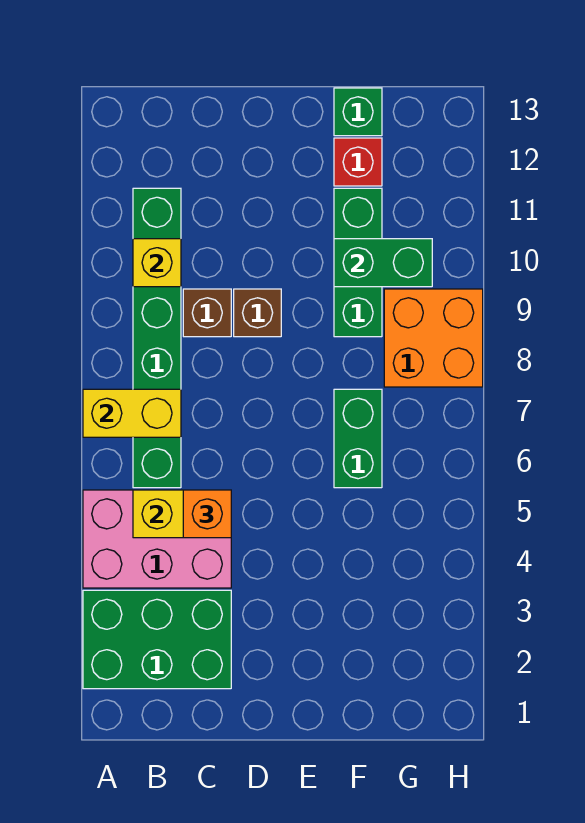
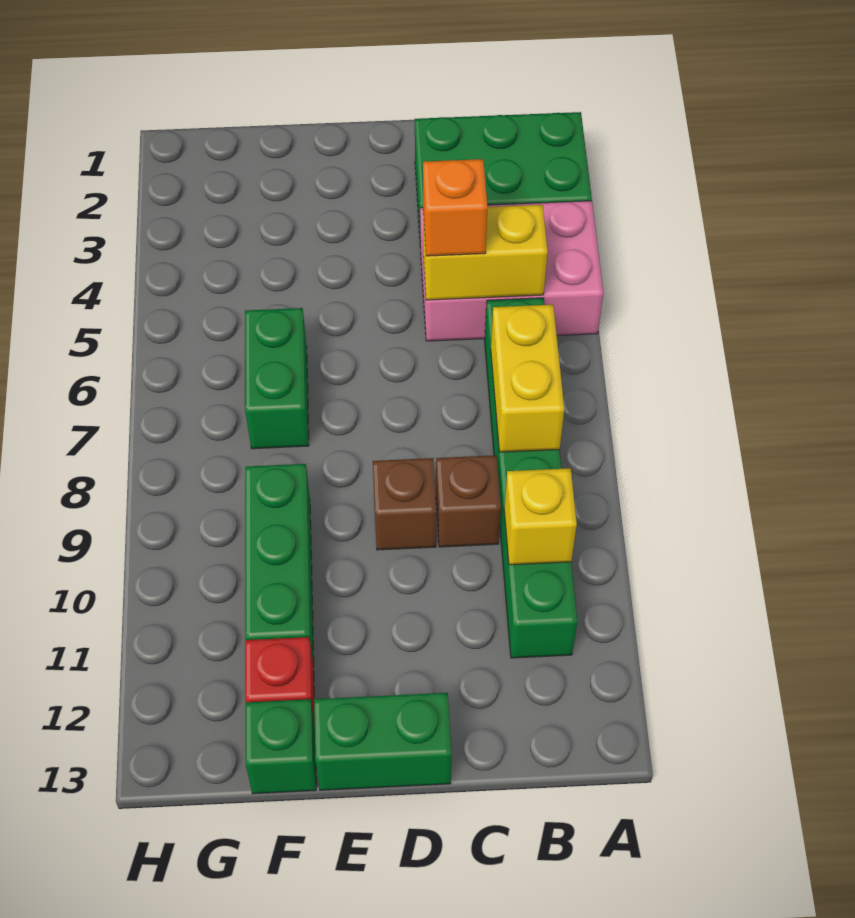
yellow 1x2 brick [83,389,181,437] -> yellow 1x2 brick turned to [491,305,564,452]
green 1x2 brick [334,239,432,287] -> green 1x2 brick moved to [314,693,452,790]
orange 2x2 brick [384,289,483,387] -> none

